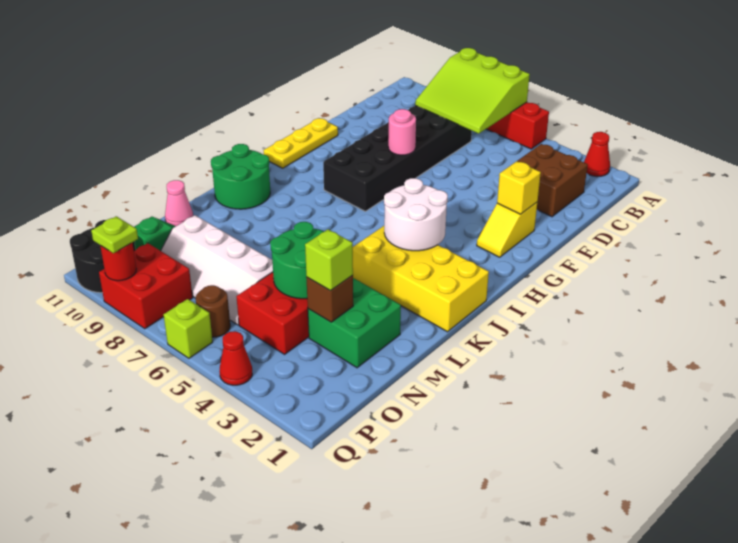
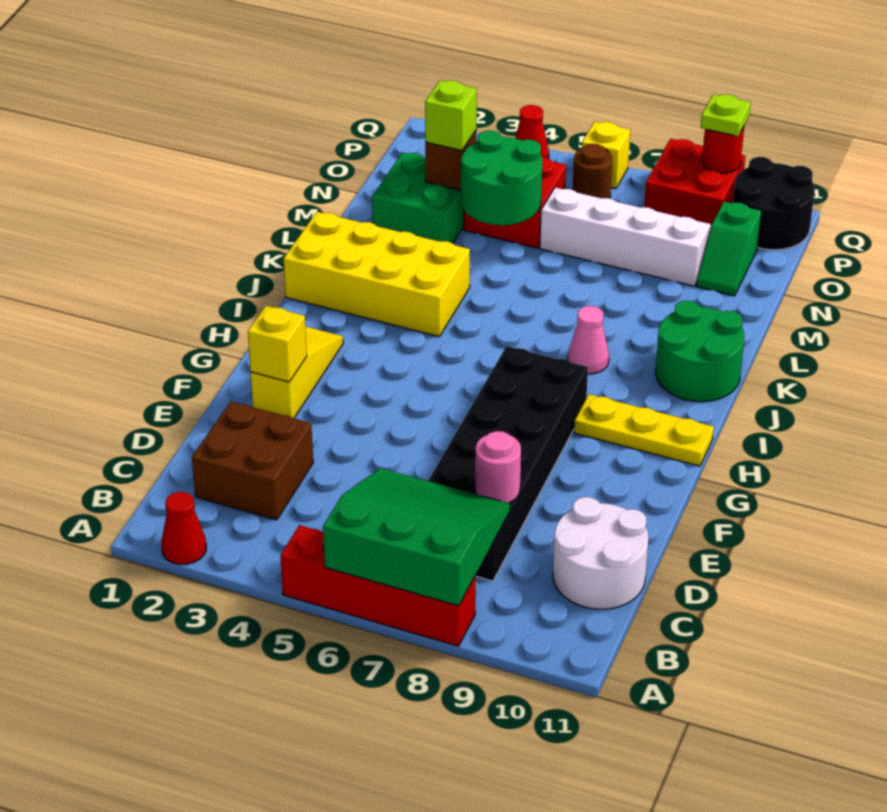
lime 3x3 slope [415,48,530,134] -> green 3x3 slope [323,468,510,606]
yellow 1x2 slope [477,203,537,257] -> yellow 1x3 slope [251,327,343,418]
pink 1x1 round brick [388,109,416,155] -> pink 1x1 round brick moved to [475,431,521,503]
yellow 1x3 plate [264,118,338,168] -> yellow 1x3 plate turned to [574,394,714,466]
white 2x2 round brick [384,178,448,251] -> white 2x2 round brick moved to [553,497,648,609]
pink 1x1 cone [165,180,193,226] -> pink 1x1 cone moved to [568,306,609,374]
lime 1x1 brick [164,299,213,358] -> yellow 1x1 brick [582,122,630,189]

